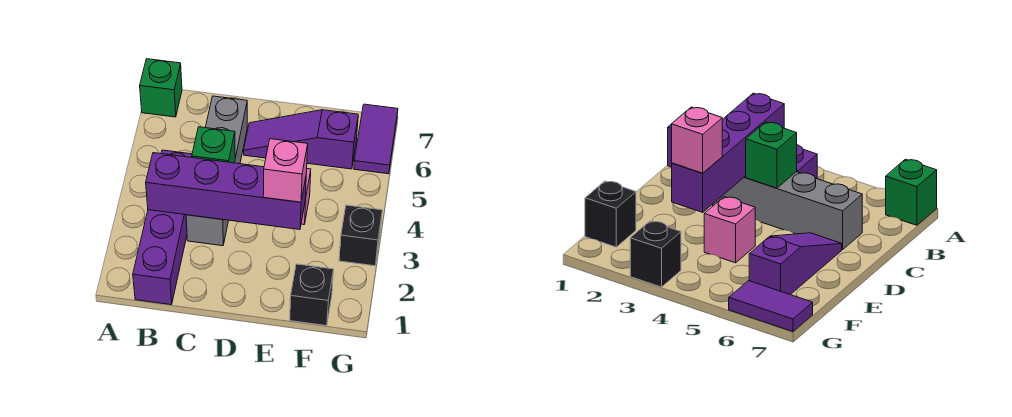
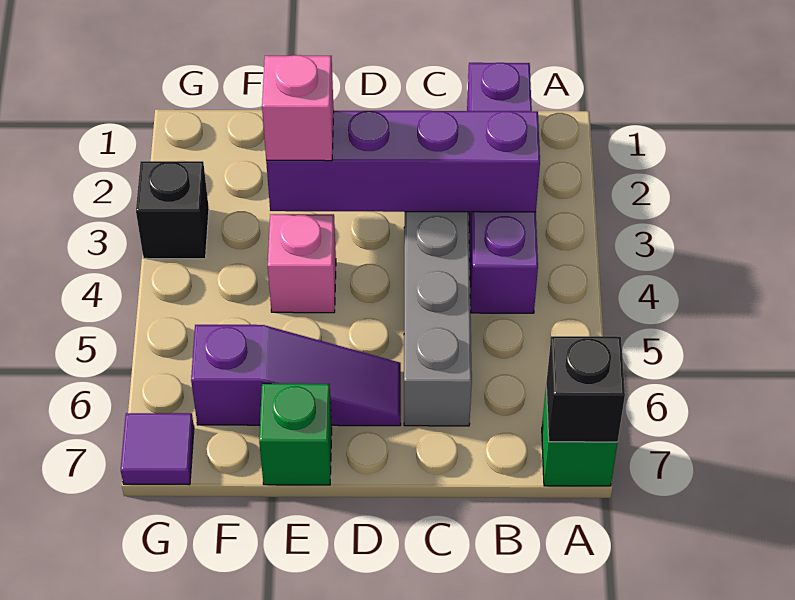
green 1x1 brick [192,127,235,163] -> green 1x1 brick moved to [259,383,332,485]
black 1x1 brick [290,264,334,326] -> black 1x1 brick moved to [546,336,625,442]
purple 1x2 tile [354,104,398,174] -> purple 1x1 tile [121,413,194,485]

